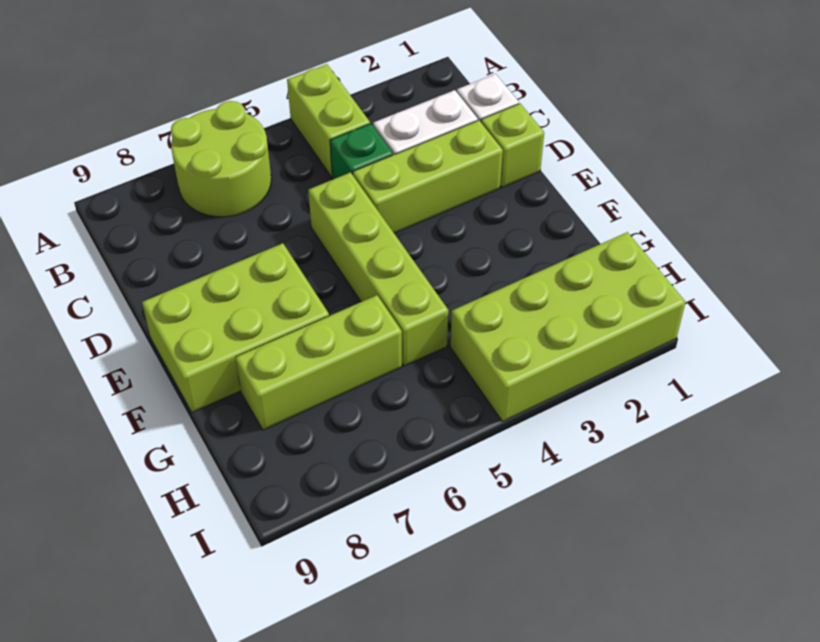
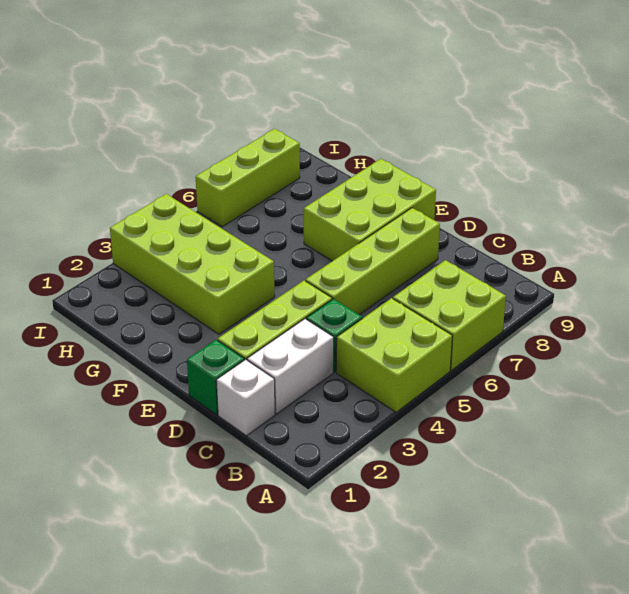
lime 1x2 brick [287,64,370,177] -> lime 2x2 brick [336,298,452,412]
lime 2x2 round brick [171,101,271,217] -> lime 2x2 brick [393,260,506,370]
lime 1x1 brick [481,104,544,187] -> green 1x1 brick [187,340,244,415]
lime 1x4 brick [308,173,448,366] -> lime 1x4 brick turned to [305,208,440,315]
lime 1x3 brick [235,295,402,430] -> lime 1x3 brick moved to [196,129,300,227]
lime 2x4 brick [450,232,685,421] -> lime 2x4 brick turned to [110,194,275,334]

